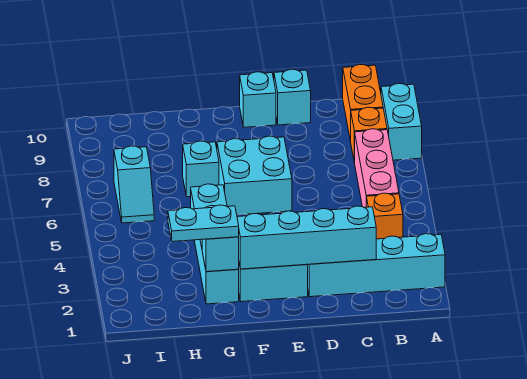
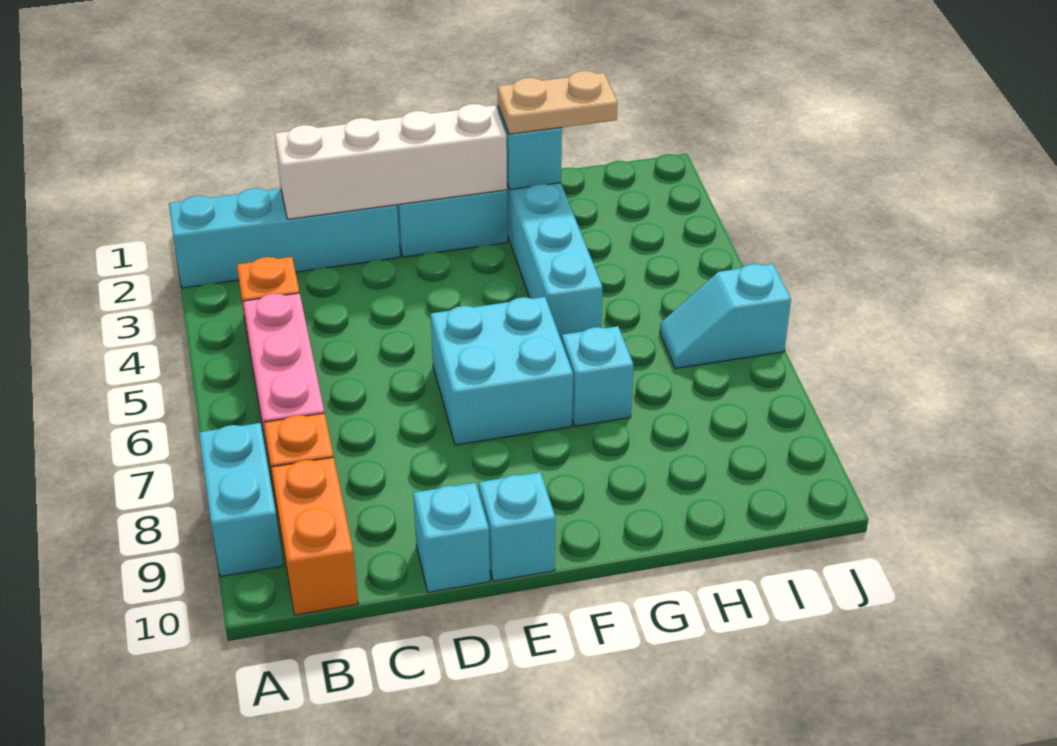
cyan 1x4 brick [237,206,376,269] -> white 1x4 brick [275,104,507,219]
cyan 1x2 plate [168,205,239,242] -> tan 1x2 plate [498,71,618,134]
cyan 1x2 slope [114,146,154,223] -> cyan 1x2 slope turned to [660,264,791,368]

